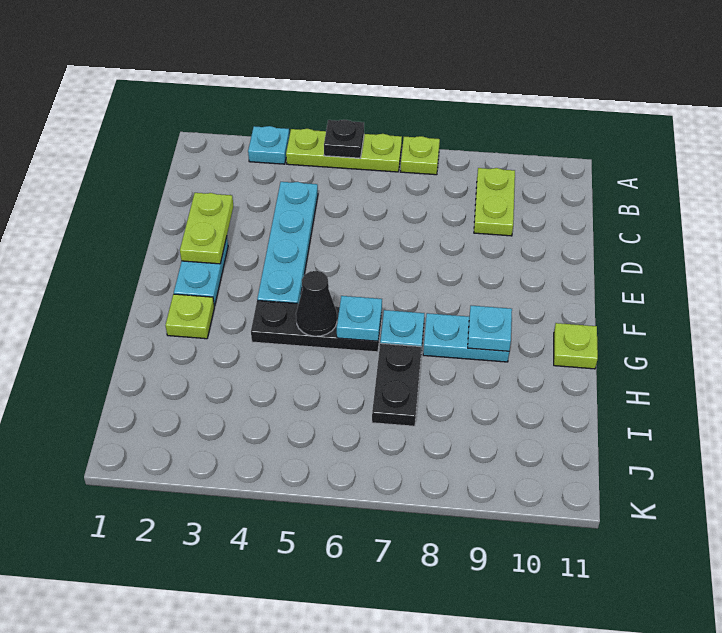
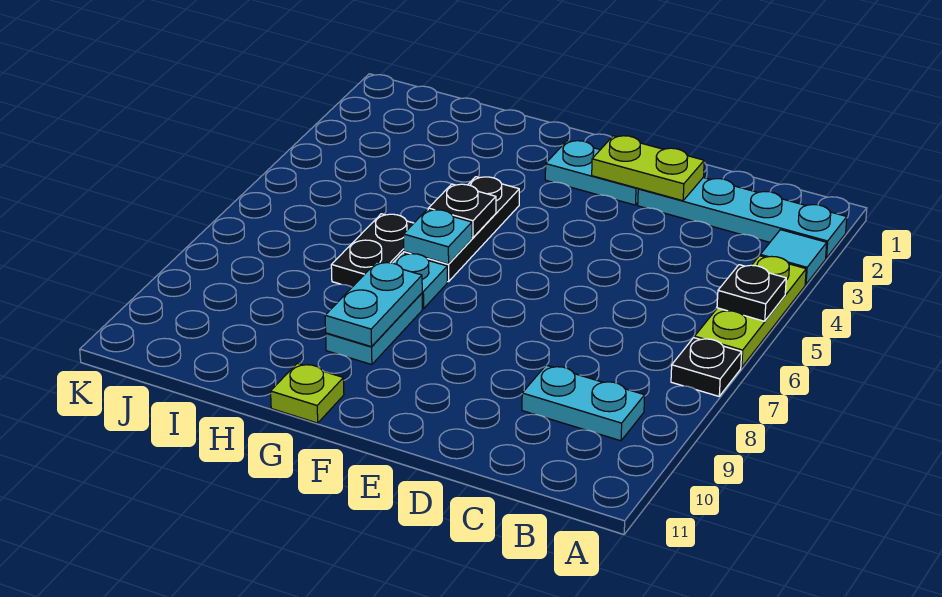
cyan 1x1 plate [248,126,290,164] -> cyan 1x1 tile [760,230,827,284]
lime 1x1 plate [401,136,440,175] -> black 1x1 plate [671,338,742,396]
lime 1x2 plate [474,168,515,236] -> cyan 1x2 plate [522,365,645,441]
cyan 1x4 plate [257,182,318,304] -> cyan 1x4 plate moved to [638,178,847,258]
lime 1x1 plate [165,294,214,339] -> none
black 1x1 cone [296,271,337,336] -> black 1x1 plate [428,184,496,238]
cyan 1x1 plate [468,306,512,351] -> cyan 1x2 plate [325,262,422,347]
black 1x2 plate [372,343,422,426] -> black 1x2 plate turned to [331,214,414,287]

